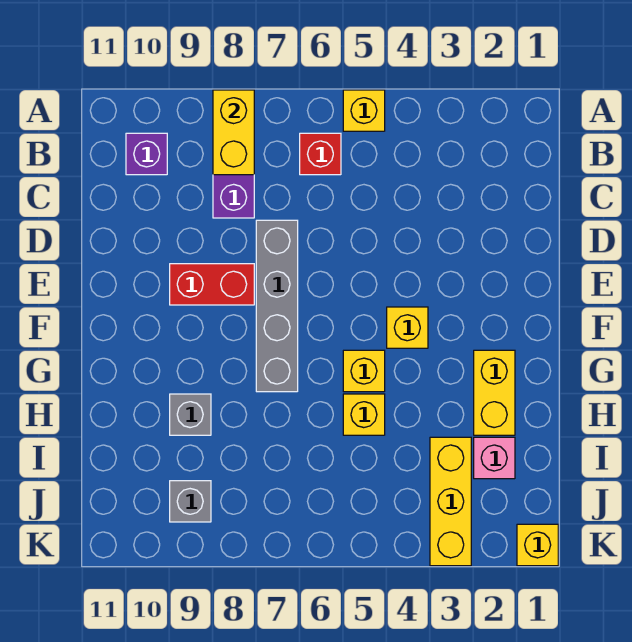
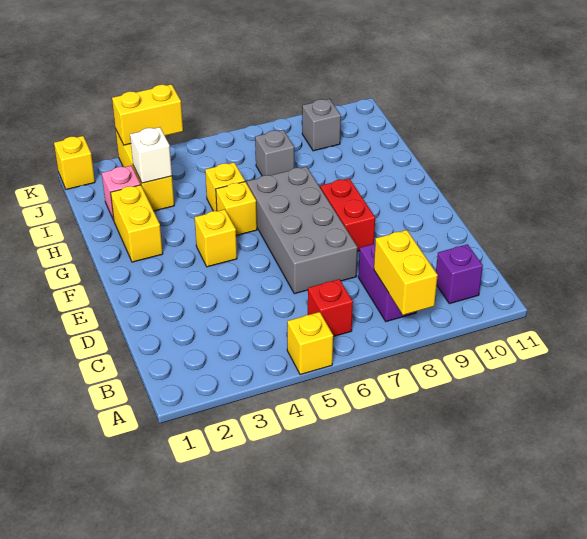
grey 1x4 brick [256,220,298,392] -> grey 2x4 brick [247,167,358,294]
red 1x2 brick [170,264,254,305] -> red 1x2 brick turned to [320,178,375,252]
grey 1x1 brick [170,394,211,435] -> grey 1x1 brick moved to [255,130,294,176]
none -> white 1x1 brick [130,127,172,183]
none -> yellow 1x2 brick [112,84,183,145]

